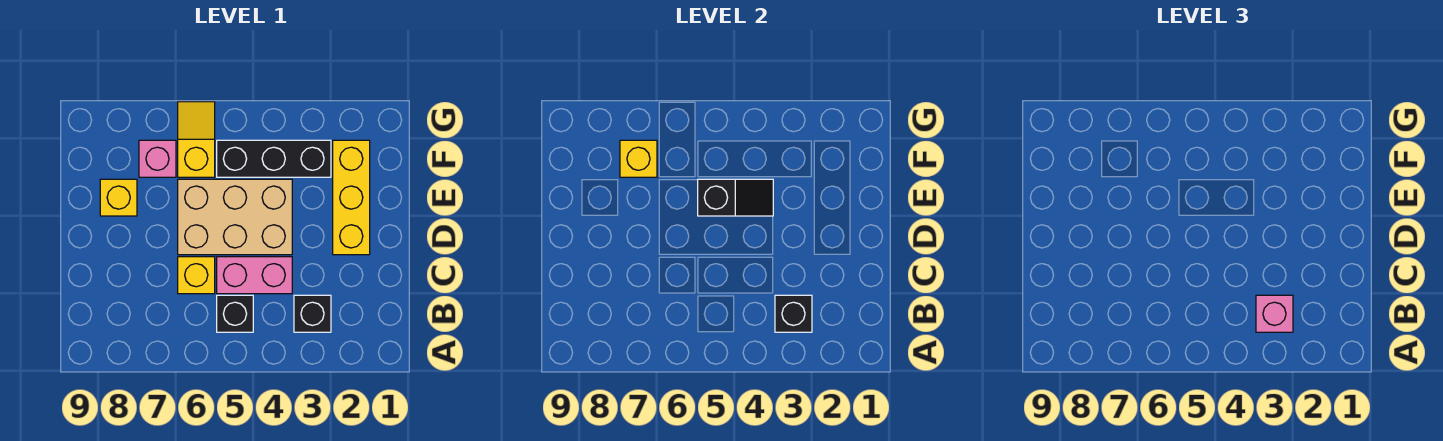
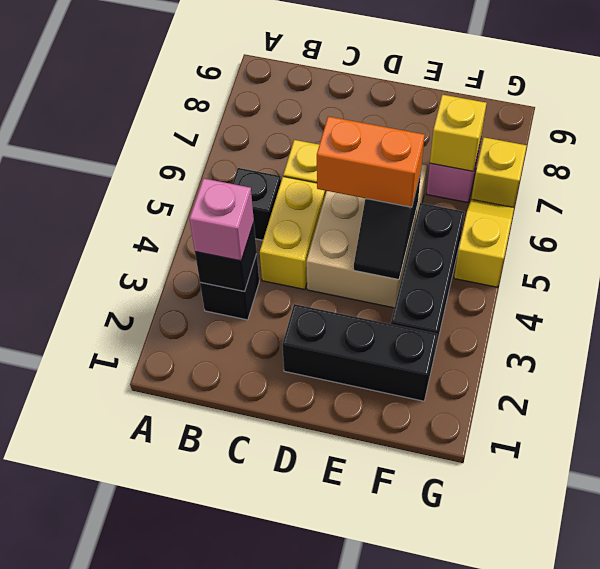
pink 1x2 brick [217,257,292,294] -> yellow 1x2 brick [260,177,326,289]
yellow 1x3 brick [333,140,370,255] -> black 1x3 brick [282,304,437,401]
none -> orange 1x2 brick [317,116,425,207]
yellow 1x1 brick [100,179,137,216] -> yellow 1x1 brick moved to [471,137,527,207]
yellow 1x2 slope [178,102,215,177] -> yellow 1x2 slope turned to [454,199,514,287]

